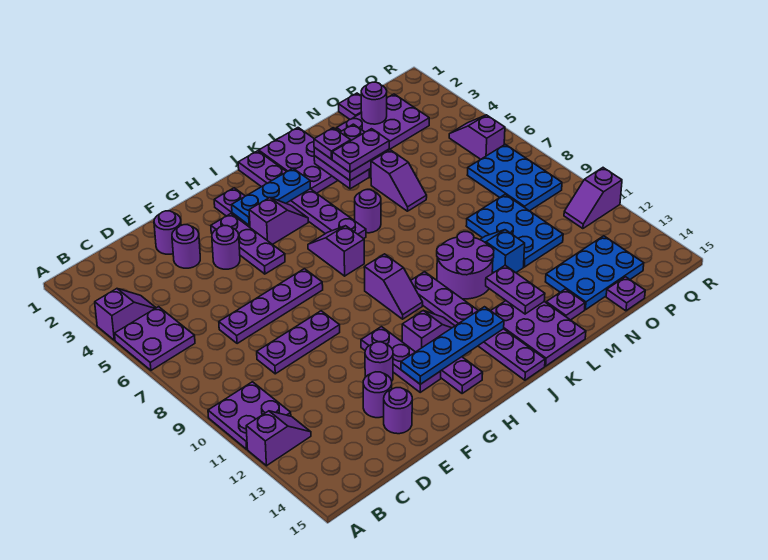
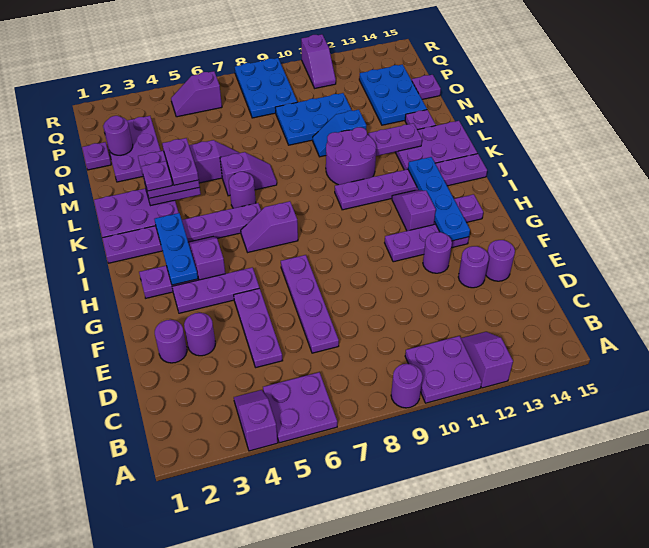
purple 1x3 plate [257,311,340,374] -> purple 1x3 plate moved to [234,288,283,367]
purple 1x1 round brick [212,226,240,269] -> purple 1x1 round brick moved to [391,364,423,408]
purple 1x2 slope [364,254,423,319] -> purple 1x2 slope moved to [220,152,277,196]
blue 2x3 plate [468,144,562,211] -> blue 2x3 plate turned to [235,58,297,118]

